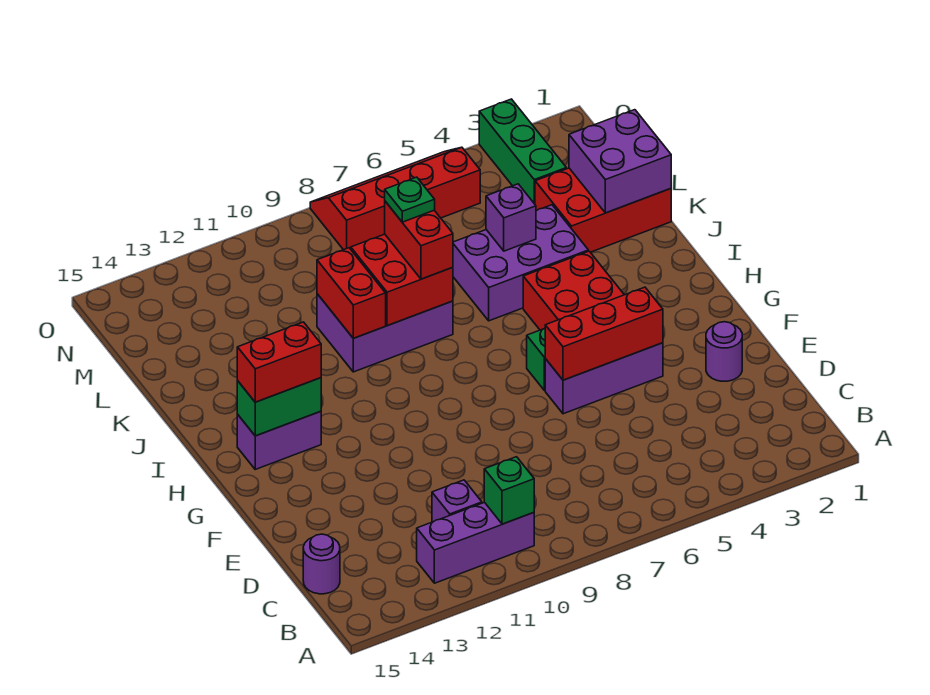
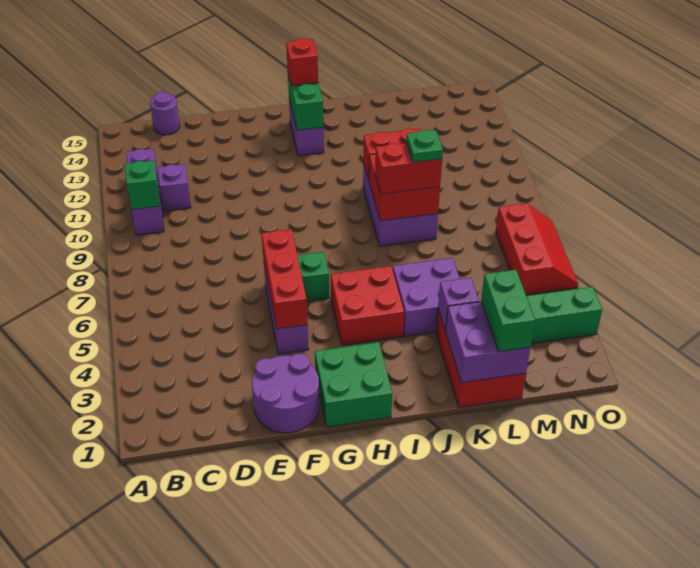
purple 1x1 round brick [706,322,742,381] -> purple 2x2 round brick [252,354,320,433]
none -> green 2x2 brick [315,342,392,427]
red 1x2 brick [237,322,321,402] -> red 1x1 brick [286,39,318,86]
purple 2x3 brick [453,205,588,321] -> purple 2x2 brick [393,258,460,336]
purple 1x1 brick [486,184,536,251] -> purple 1x1 brick moved to [438,278,479,331]
none -> green 1x2 brick [481,270,535,352]
red 2x4 slope [310,147,480,250] -> red 2x3 slope [496,203,578,295]

